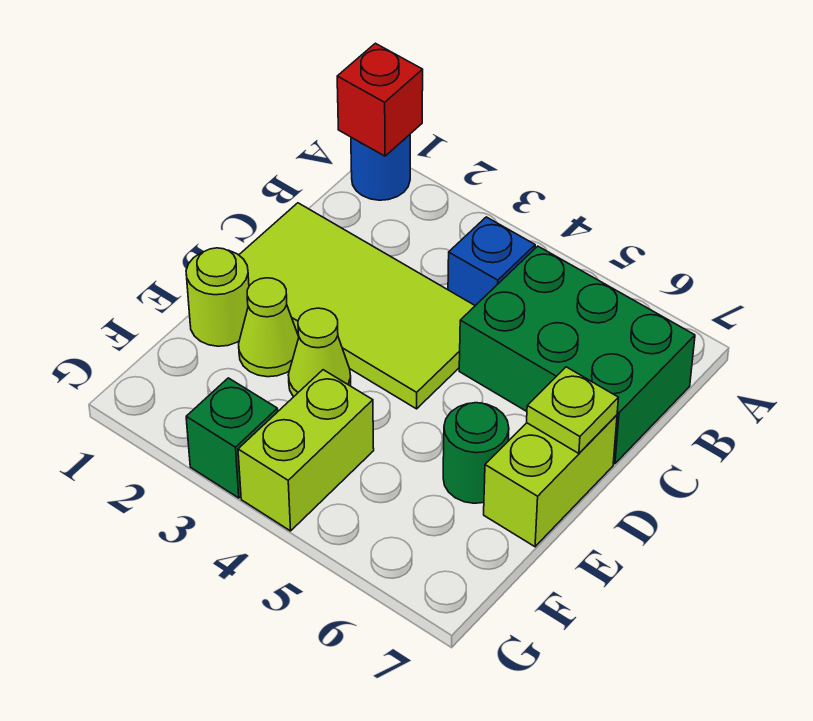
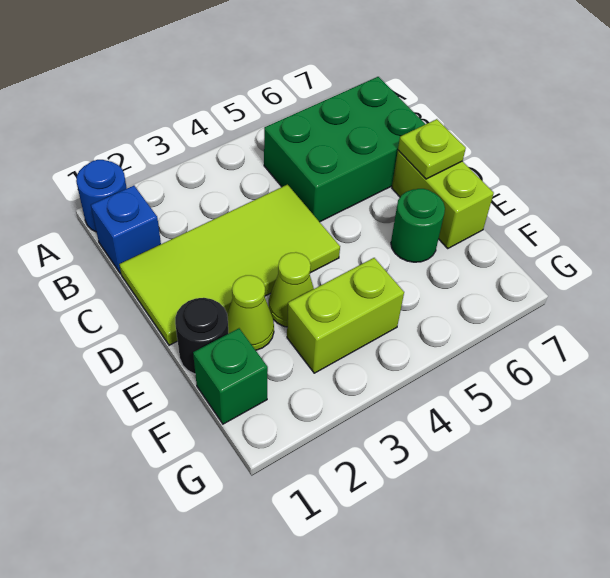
red 1x1 brick [337,43,423,156] -> none
blue 1x1 brick [448,217,535,306] -> blue 1x1 brick moved to [91,186,161,274]
lime 1x1 round brick [186,248,249,346] -> black 1x1 round brick [175,298,229,374]
lime 1x2 brick [238,370,374,531] -> lime 1x2 brick turned to [287,258,404,373]
green 1x1 brick [186,378,278,498] -> green 1x1 brick moved to [193,328,268,424]

